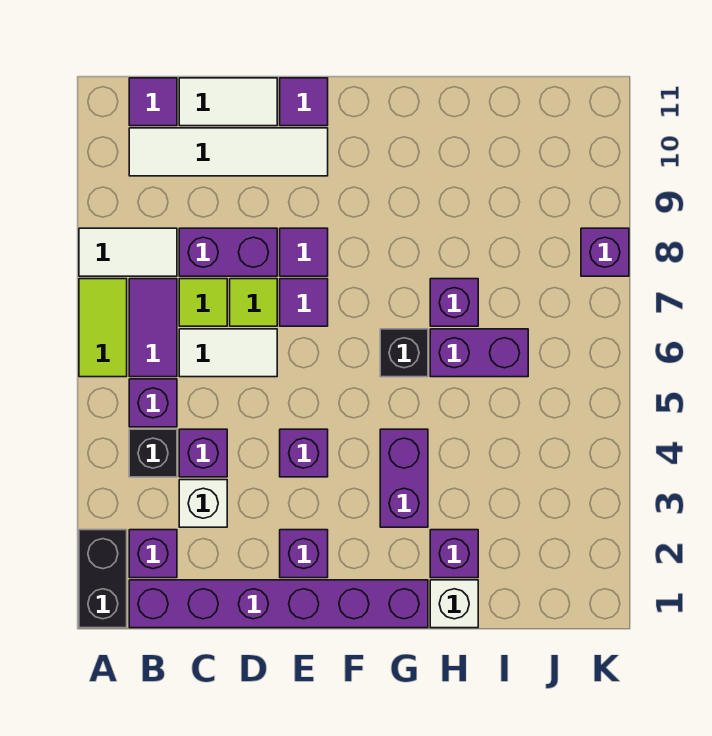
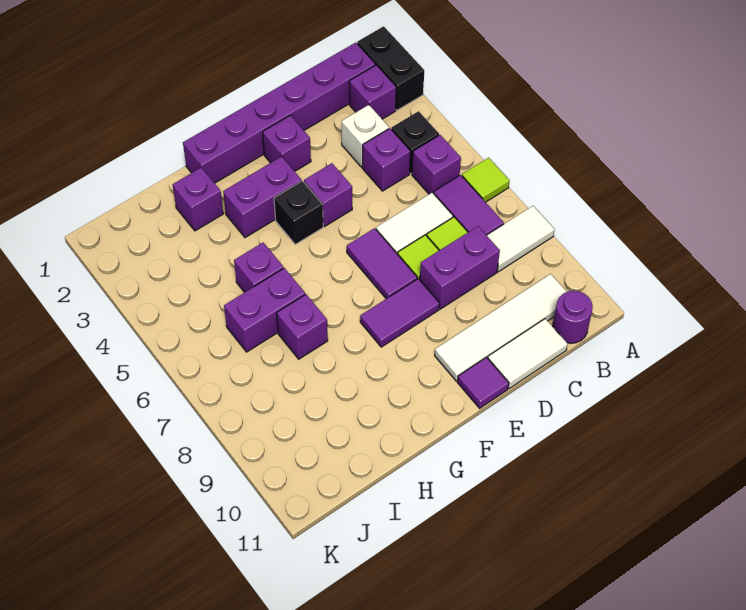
lime 1x2 tile [79,279,127,377] -> lime 1x1 tile [462,158,510,202]
purple 1x1 tile [129,78,177,126] -> purple 1x1 round brick [553,291,593,343]
purple 1x1 tile [280,279,328,326] -> purple 1x2 tile [347,228,417,299]
purple 1x1 tile [280,228,328,276] -> purple 1x2 tile [360,279,440,347]
purple 1x2 brick [380,429,428,527] -> purple 1x2 brick turned to [223,157,302,238]
black 1x1 brick [380,329,428,377] -> black 1x1 brick moved to [274,181,323,244]
white 1x1 brick [430,580,478,628] -> none
purple 1x1 brick [581,228,629,276] -> purple 1x1 brick moved to [234,243,284,292]

